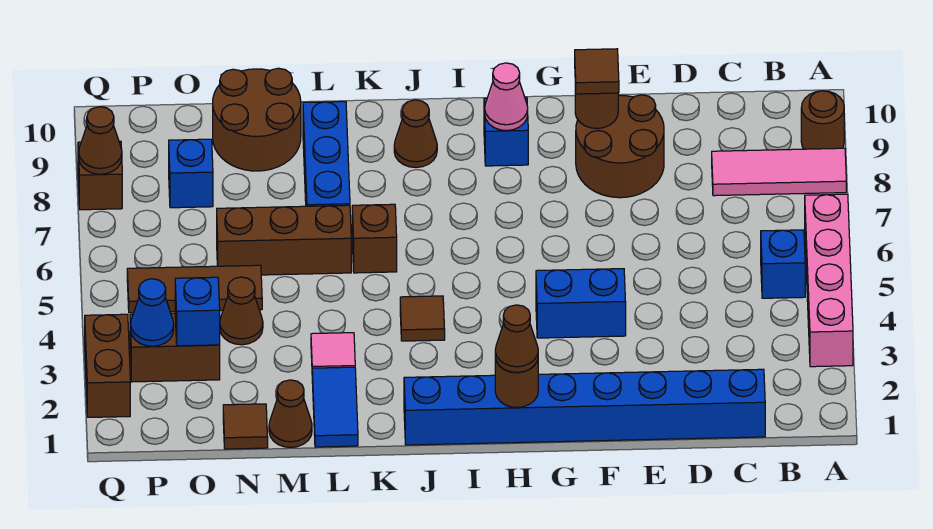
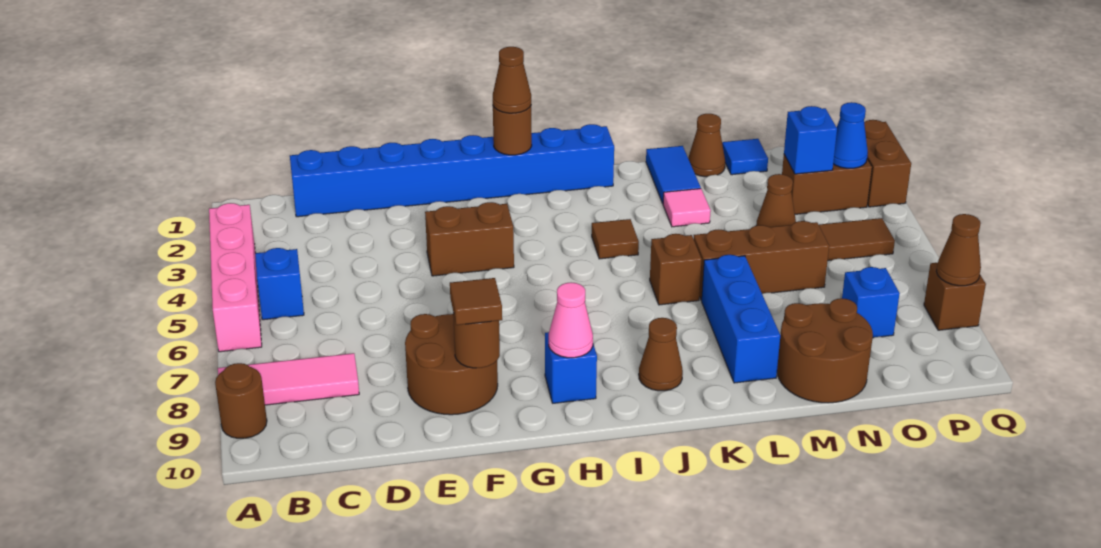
blue 1x2 brick [536,269,626,338] -> brown 1x2 brick [425,202,514,276]
brown 1x1 tile [223,404,268,449] -> blue 1x1 tile [722,139,768,175]

